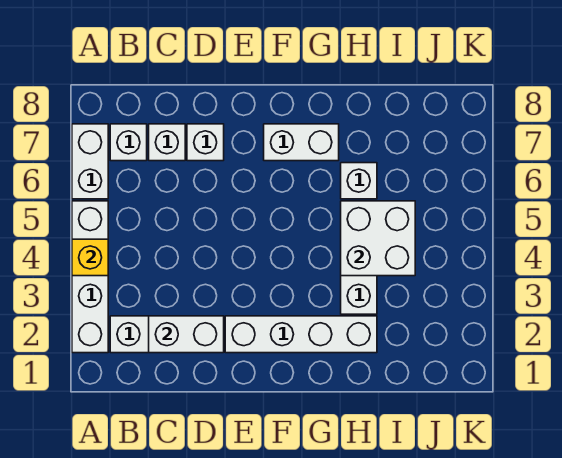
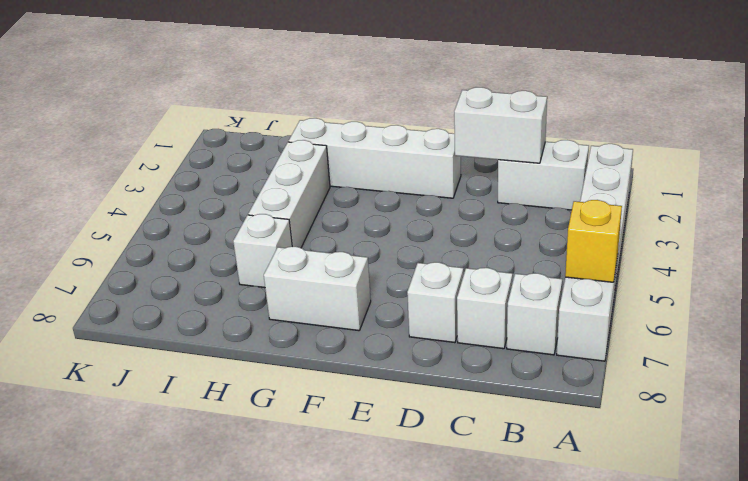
yellow 1x1 brick [72,239,108,276] -> yellow 1x1 brick moved to [565,200,622,282]
white 2x2 brick [341,201,415,276] -> none

